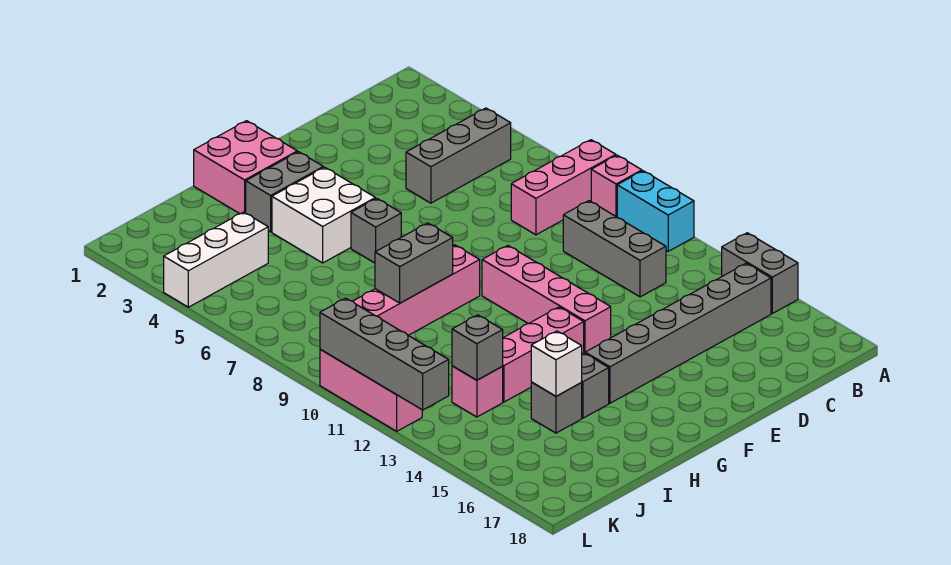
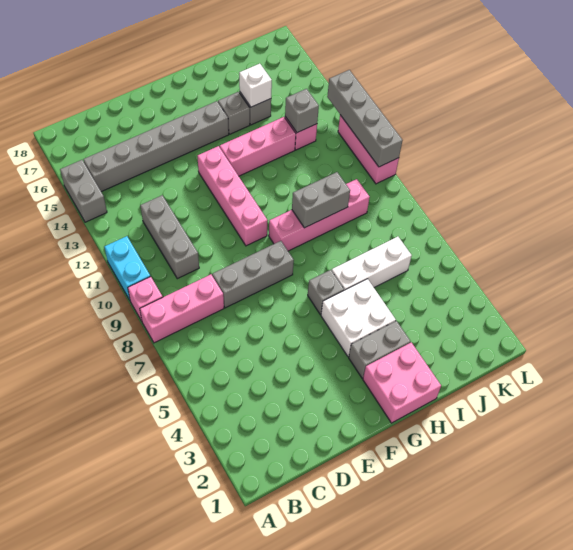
grey 1x3 brick [406,108,511,203] -> grey 1x3 brick moved to [212,241,294,308]
white 1x3 brick [164,212,268,307] -> white 1x3 brick moved to [332,237,412,290]

